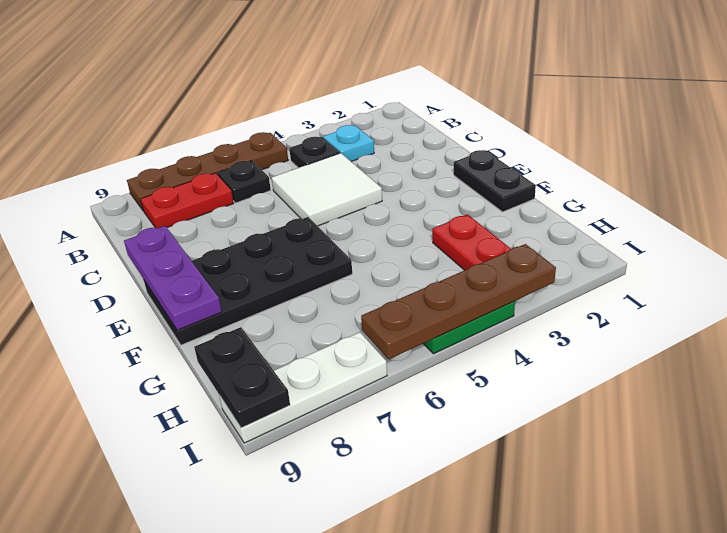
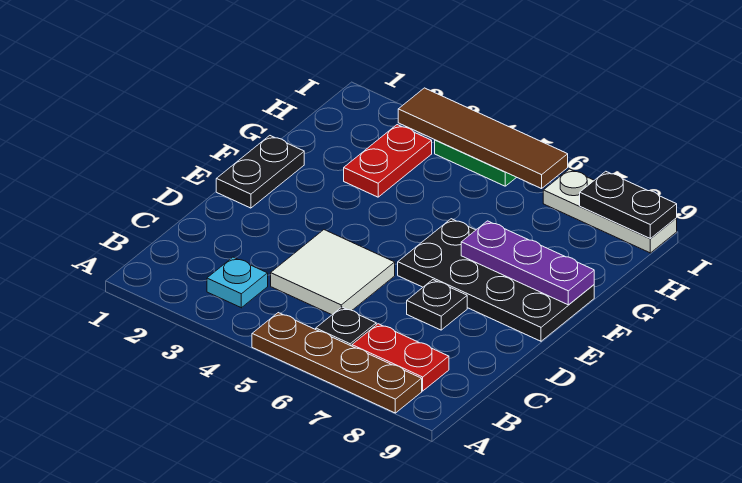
black 1x1 plate [289,137,340,168] -> black 1x1 plate moved to [407,280,467,330]
purple 1x3 plate [124,226,222,330] -> purple 1x3 plate turned to [461,221,594,305]
black 1x2 plate [194,327,290,428] -> black 1x2 plate turned to [580,171,677,238]
brown 1x4 plate [361,244,556,359] -> brown 1x4 tile [398,88,568,189]

